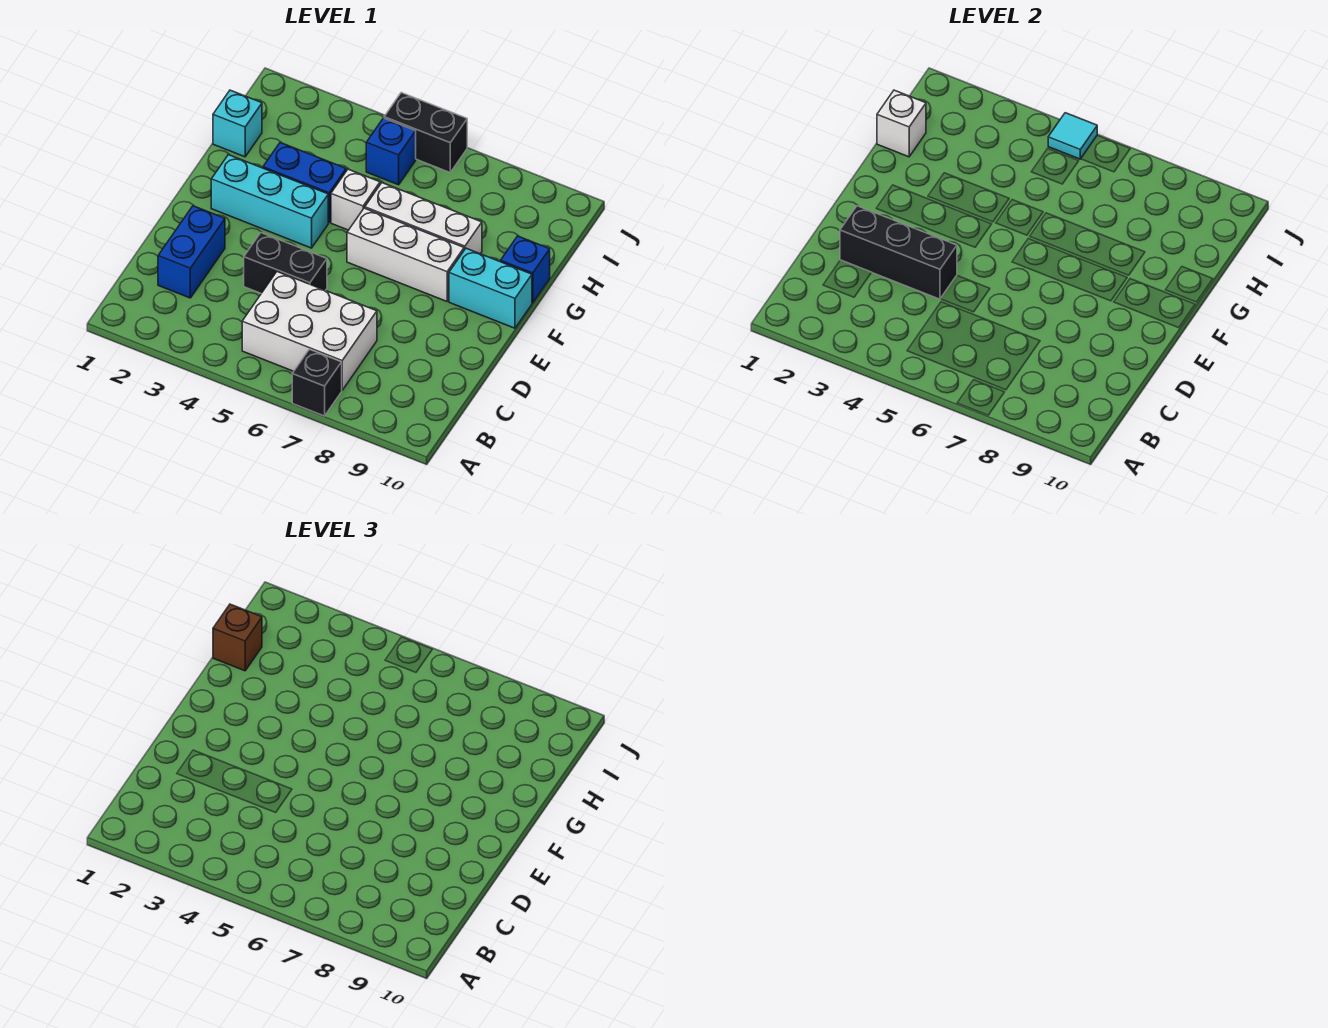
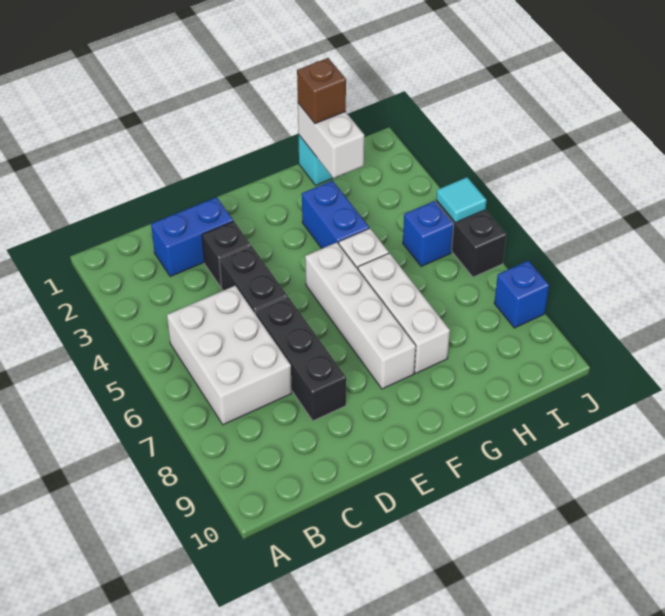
black 1x1 brick [292,349,342,416] -> black 1x1 brick moved to [202,221,251,287]
black 1x3 brick [840,206,957,299] -> black 1x3 brick moved to [255,297,346,421]
cyan 1x3 brick [211,155,328,248] -> none
white 1x3 brick [347,208,464,301] -> white 1x4 brick [305,243,416,389]
cyan 1x2 brick [449,248,532,328] -> none
blue 1x1 brick [501,236,550,303] -> blue 1x1 brick moved to [494,261,549,328]
white 1x1 brick [877,90,926,157] -> white 1x2 brick [298,103,364,178]

